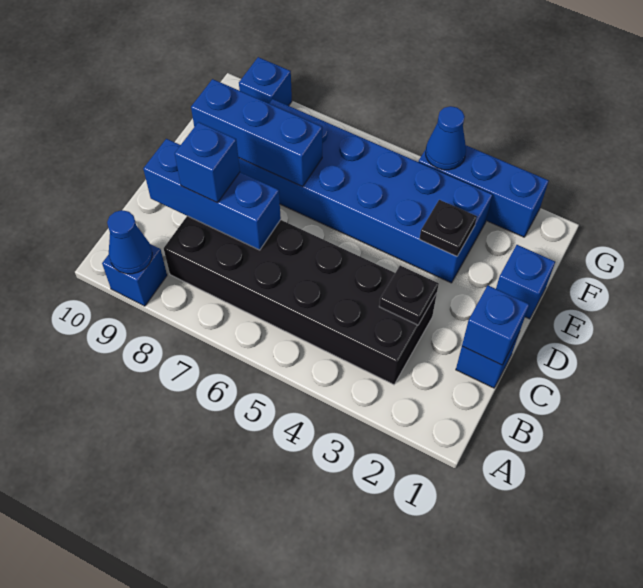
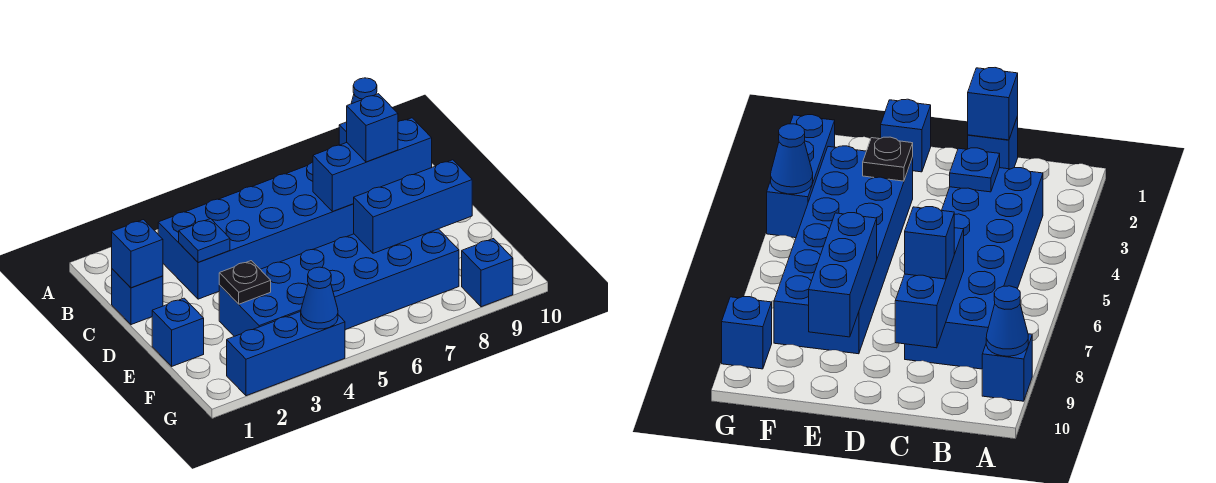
black 2x6 brick [164,216,437,385] -> blue 2x6 brick [158,162,354,299]
black 1x1 plate [379,266,439,325] -> blue 1x1 plate [179,219,230,262]

